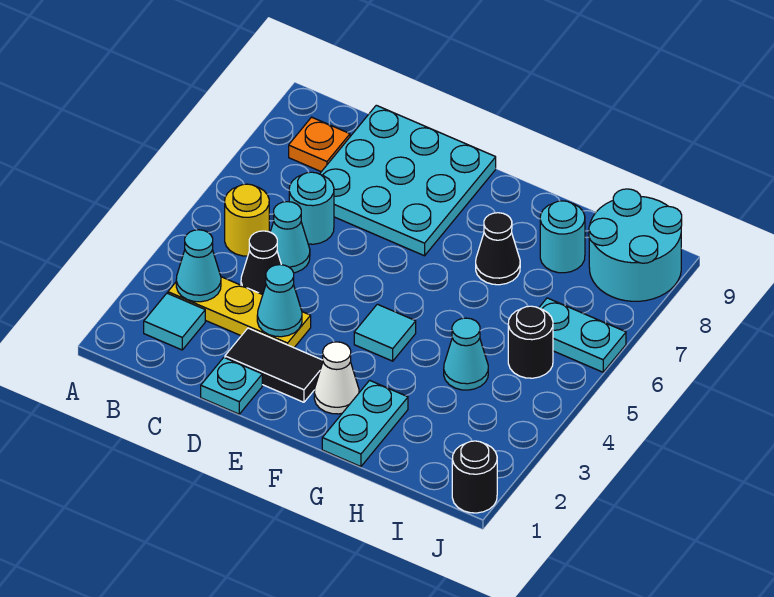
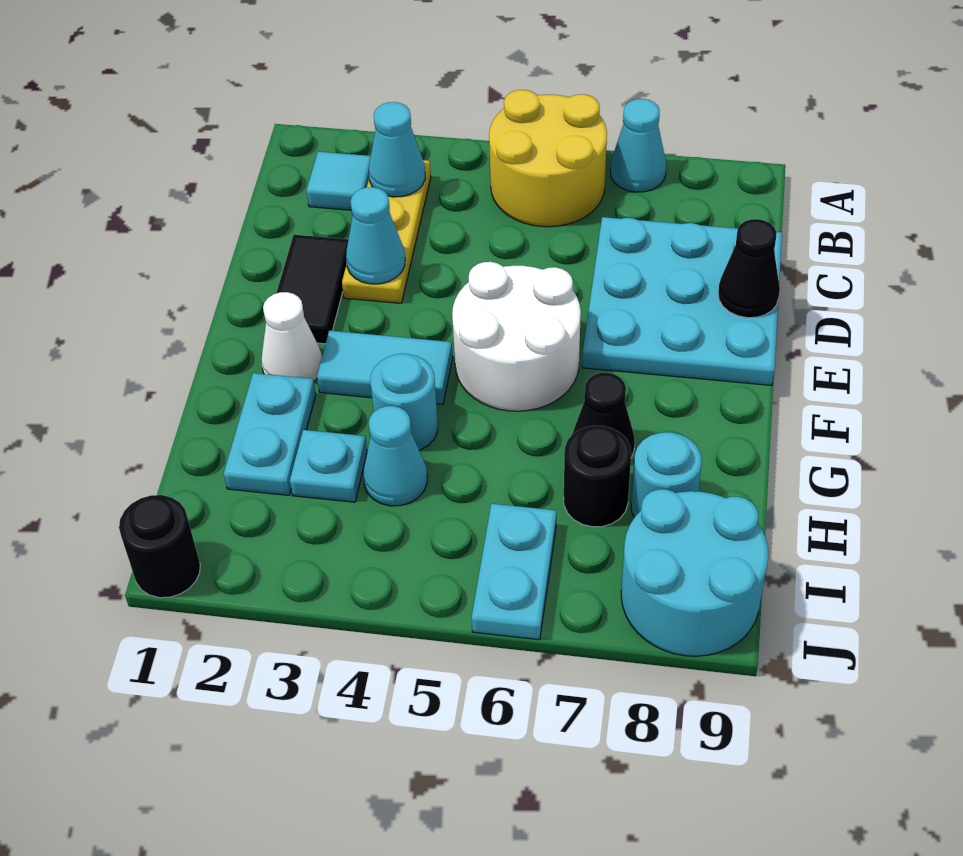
yellow 1x1 round brick [225,184,269,256] -> yellow 2x2 round brick [489,90,607,227]
orange 1x1 plate [289,117,350,172] -> none
black 1x1 cone [241,231,281,295] -> black 1x1 cone moved to [718,219,780,318]
cyan 1x1 cone [270,202,310,273] -> cyan 1x1 cone moved to [610,99,666,192]
cyan 1x1 round brick [289,172,334,244] -> cyan 1x1 round brick moved to [370,354,438,450]
cyan 1x1 plate [201,358,262,414] -> cyan 1x1 plate moved to [290,430,367,502]
none -> white 2x2 round brick [452,262,581,411]
cyan 1x1 tile [354,304,416,361] -> cyan 1x2 tile [317,331,453,405]
cyan 1x2 plate [322,380,408,467] -> cyan 1x2 plate turned to [224,373,316,495]
black 1x1 round brick [508,306,553,378] -> black 1x1 round brick moved to [564,426,631,527]

